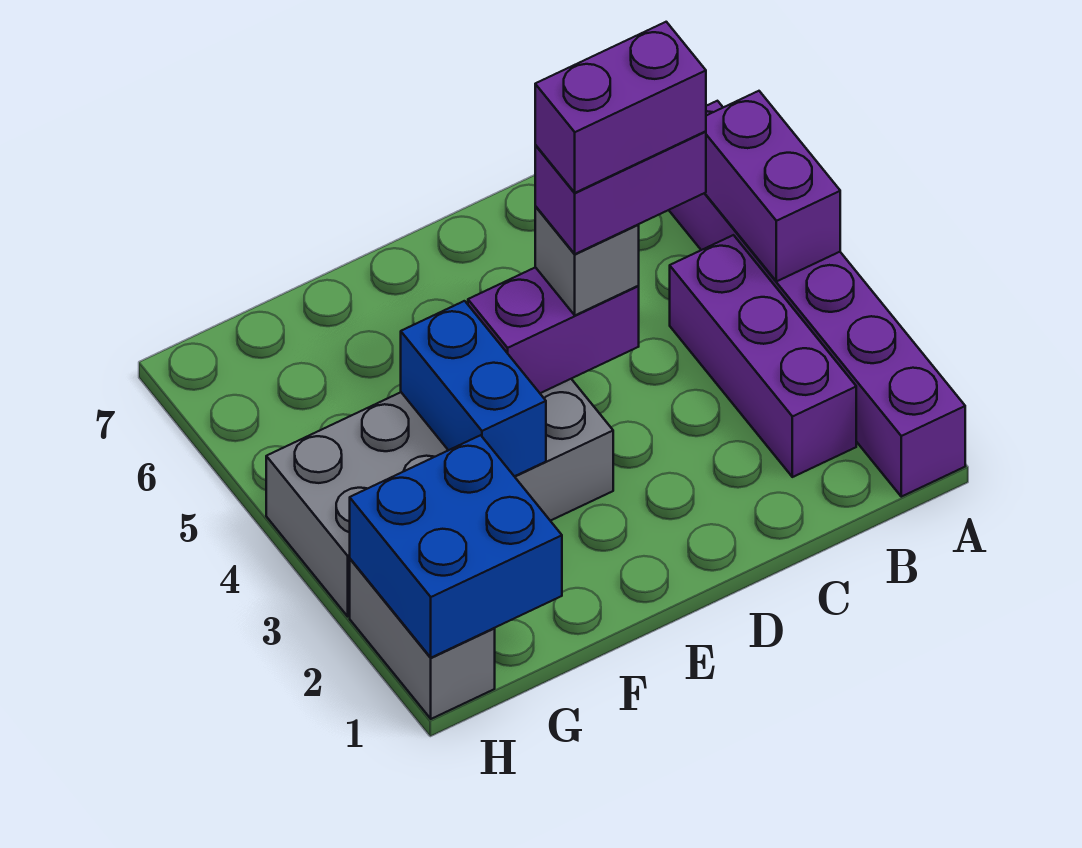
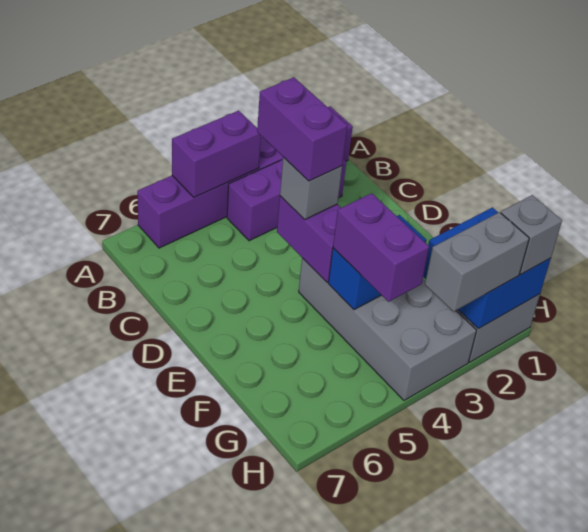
purple 1x2 brick [535,22,706,193] -> purple 1x2 brick moved to [333,193,429,302]
none -> grey 1x1 brick [501,195,562,274]
none -> grey 1x2 brick [425,212,529,312]

